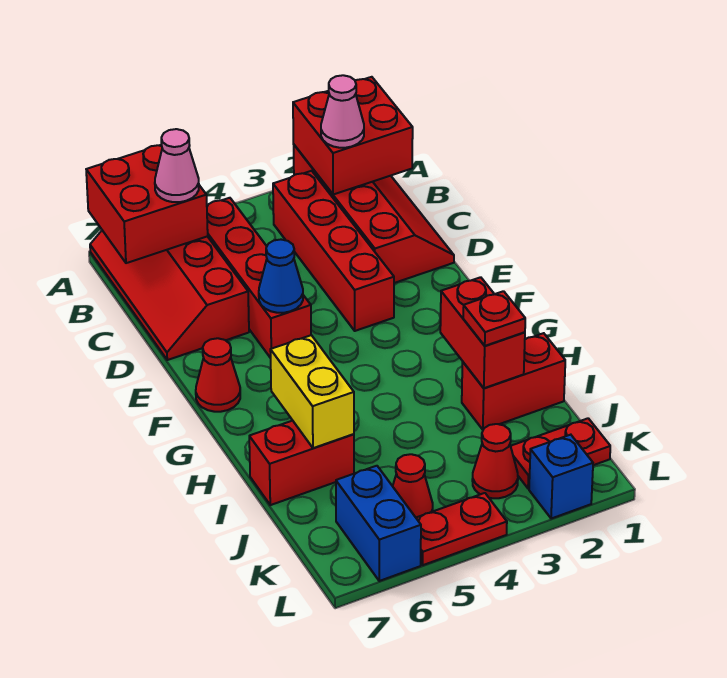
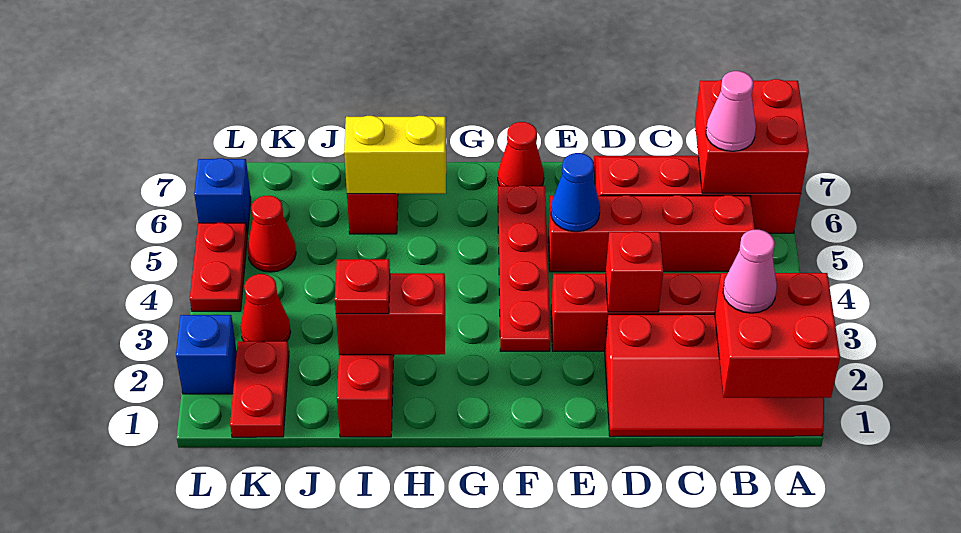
none -> red 1x1 brick [606,232,663,312]
none -> red 1x4 plate [498,185,551,351]
blue 1x2 brick [336,466,421,581] -> blue 1x1 brick [194,158,251,234]

